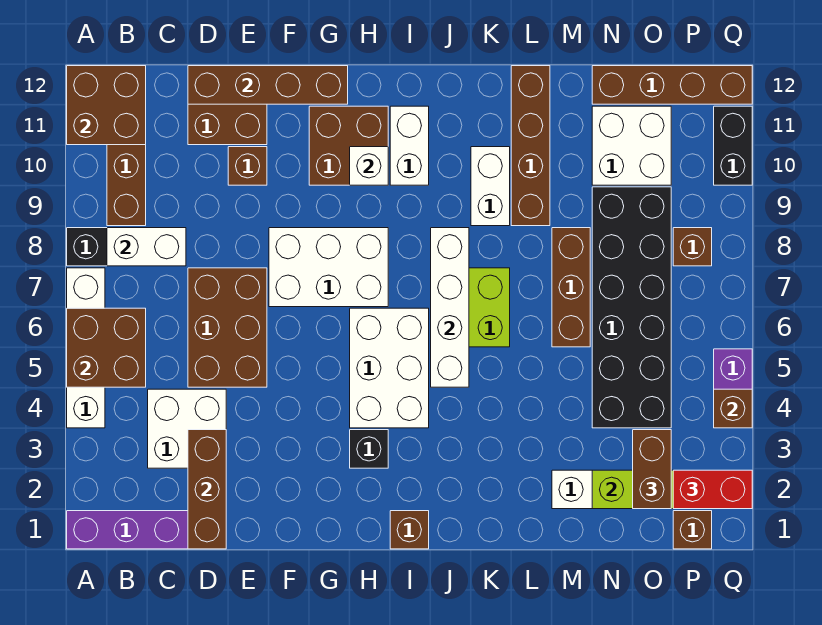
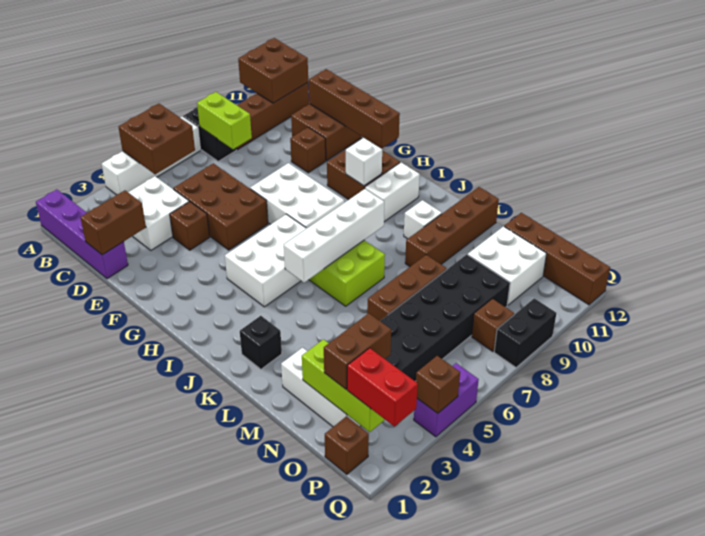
white 1x2 brick [107,228,186,266] -> lime 1x2 brick [197,92,252,149]
brown 1x3 brick [188,430,226,549] -> brown 1x2 brick [81,190,146,255]
brown 2x3 brick [188,268,267,387] -> brown 2x3 brick turned to [173,163,268,250]
black 1x1 brick [350,430,388,468] -> black 1x1 brick moved to [240,316,282,369]
brown 1x1 brick [390,511,429,549] -> brown 1x1 brick moved to [170,202,210,250]
white 1x2 brick [471,147,510,226] -> white 1x1 brick [404,200,442,239]
black 1x2 brick [714,106,752,185] -> black 1x2 brick moved to [494,298,556,367]

